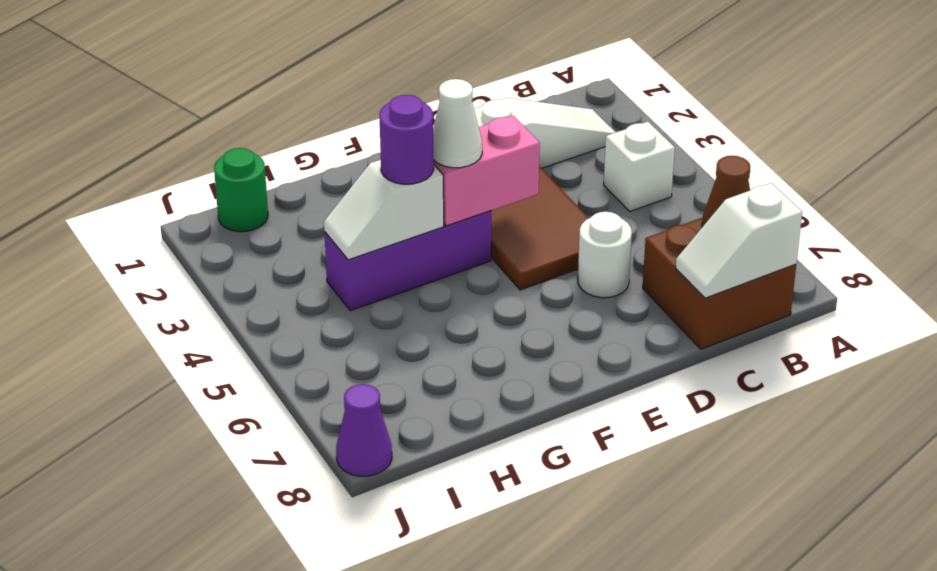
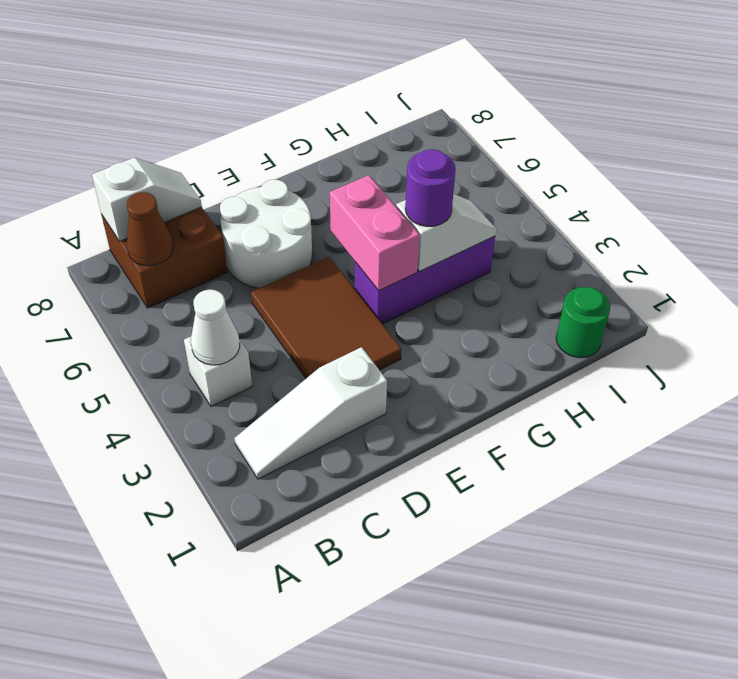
white 1x1 round brick [578,212,632,298] -> white 2x2 round brick [220,179,312,288]
pink 1x2 brick [433,116,540,226] -> pink 1x2 brick turned to [330,175,420,291]
white 1x1 cone [433,79,482,168] -> white 1x1 cone moved to [191,290,240,365]
purple 1x1 cone [336,384,392,476] -> none

